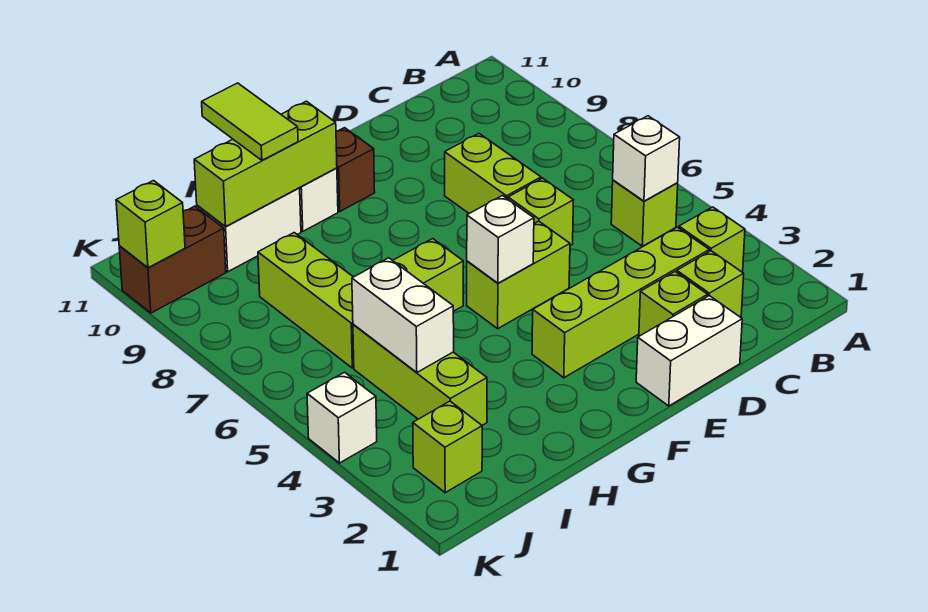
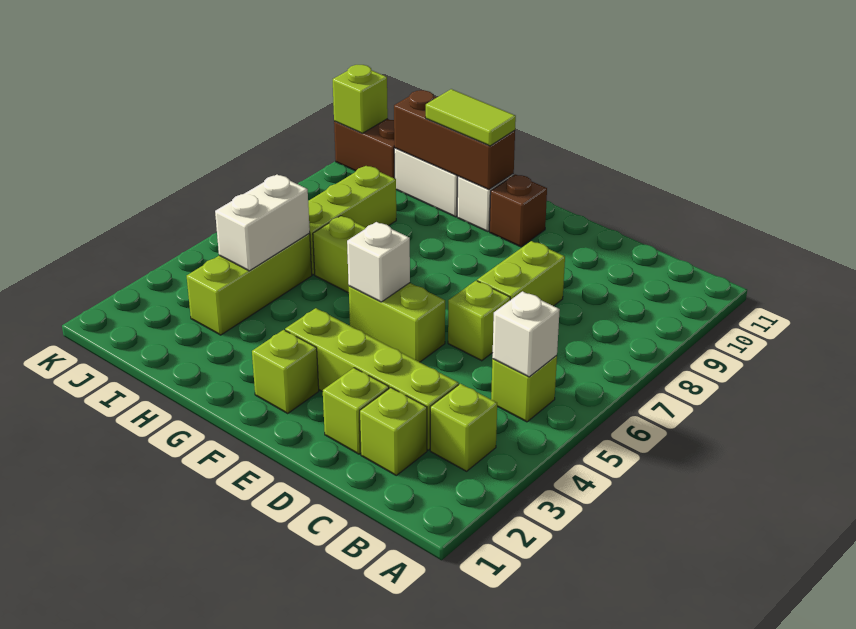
white 1x2 brick [636,296,742,406] -> none
lime 1x3 brick [194,101,337,226] -> brown 1x3 brick [394,90,515,189]
lime 1x2 tile [202,83,298,160] -> lime 1x2 tile turned to [426,89,516,146]
lime 1x1 brick [413,401,482,493] -> lime 1x1 brick moved to [252,330,319,413]
white 1x1 brick [307,372,377,463] -> none

